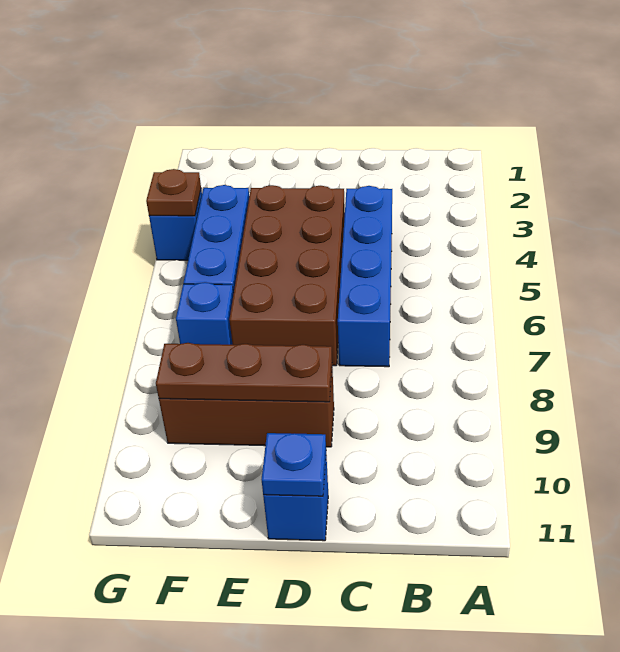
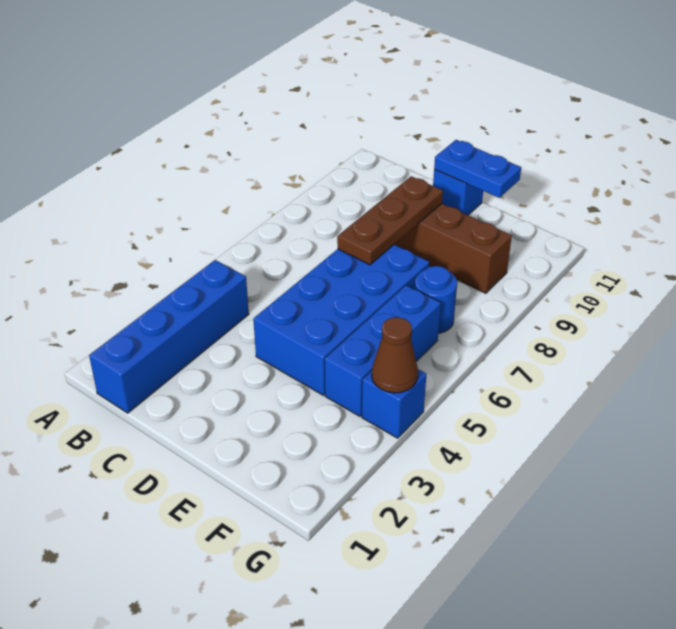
blue 1x4 brick [338,186,392,367] -> blue 1x4 brick moved to [89,260,249,413]
brown 2x4 brick [229,185,345,366] -> blue 2x4 brick [253,245,429,395]
brown 1x3 plate [156,343,332,402] -> brown 1x3 plate turned to [337,176,443,265]
blue 1x1 plate [262,433,326,496] -> blue 1x2 plate [434,140,521,198]
blue 1x1 brick [176,282,234,345] -> blue 1x1 round brick [415,266,457,333]
brown 1x1 plate [146,169,201,216] -> brown 1x1 cone [372,317,418,393]

